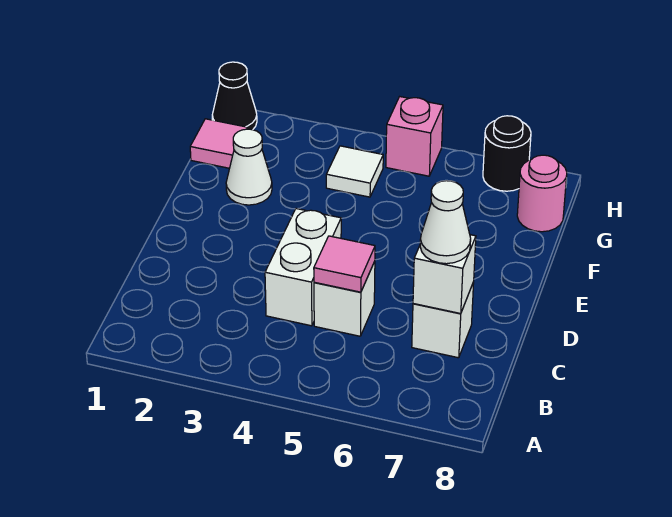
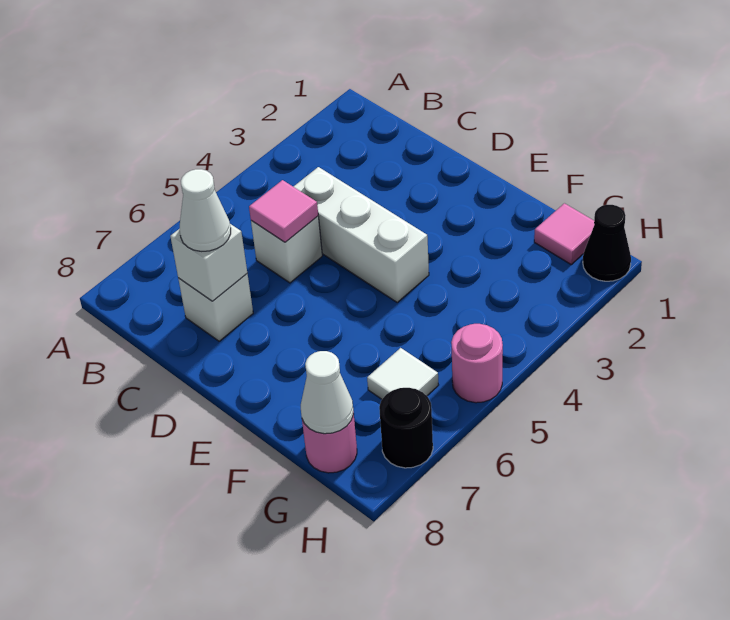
white 1x2 brick [265,209,341,326] -> white 1x3 brick [293,167,429,302]
white 1x1 cone [226,129,272,205] -> white 1x1 cone moved to [301,351,354,434]
white 1x1 tile [326,146,383,197] -> white 1x1 tile moved to [367,348,438,399]
pink 1x1 brick [386,97,443,176] -> pink 1x1 round brick [451,324,503,403]

